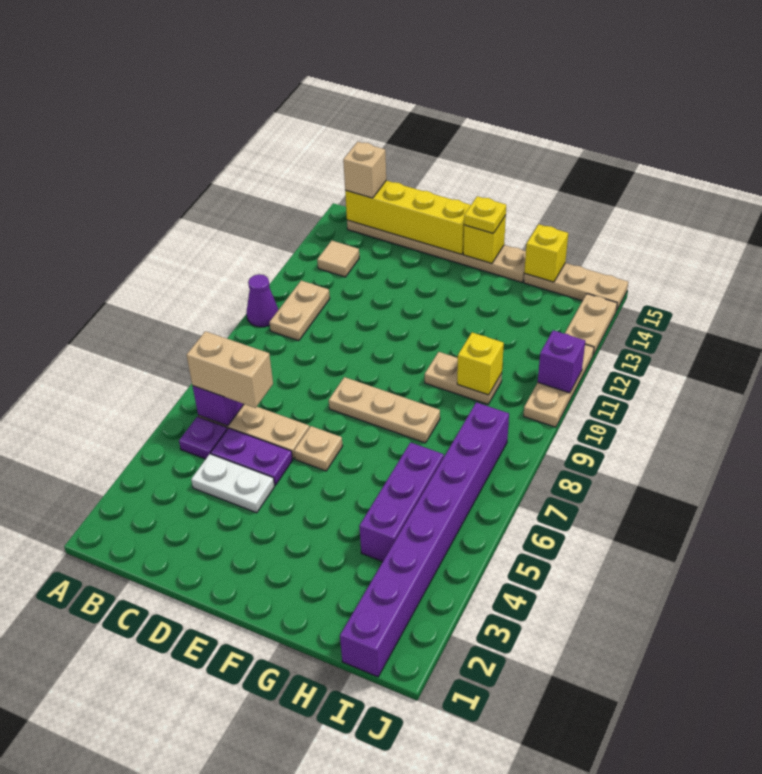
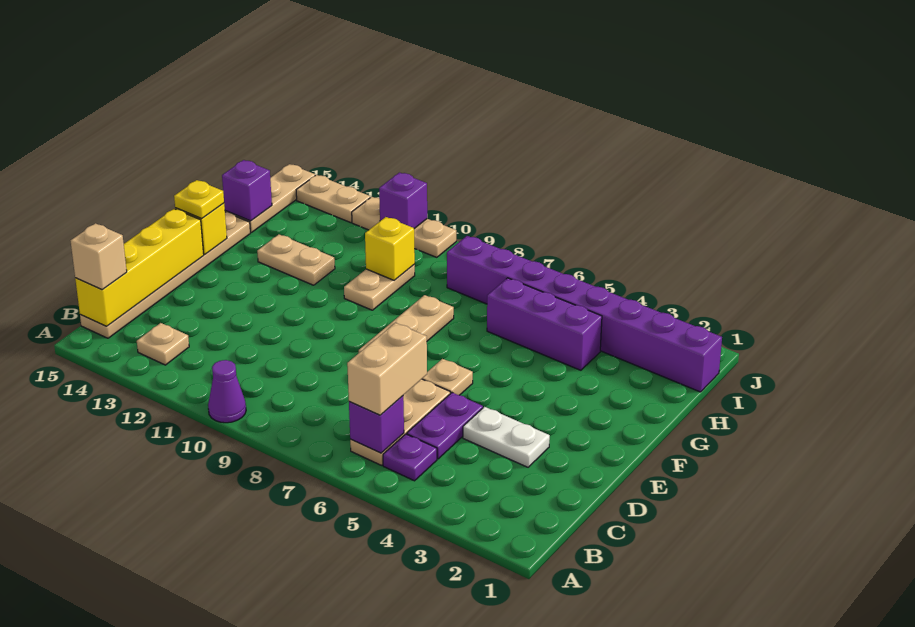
tan 1x2 plate [269,281,330,341] -> tan 1x2 plate moved to [257,235,335,285]
tan 1x1 tile [317,241,359,277] -> tan 1x1 plate [137,323,189,365]
white 1x2 plate [191,454,275,513] -> white 1x2 plate turned to [463,407,550,467]
yellow 1x1 brick [524,224,568,282] -> purple 1x1 brick [222,160,272,221]

